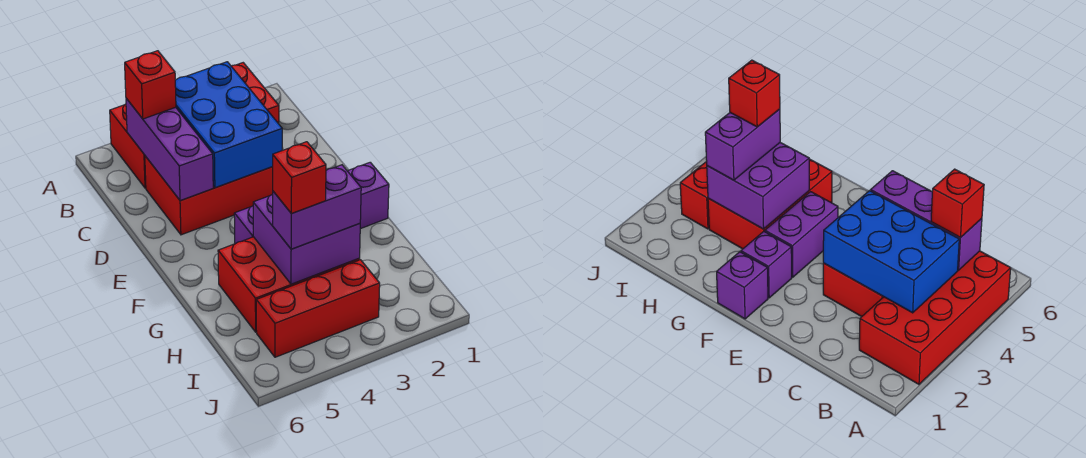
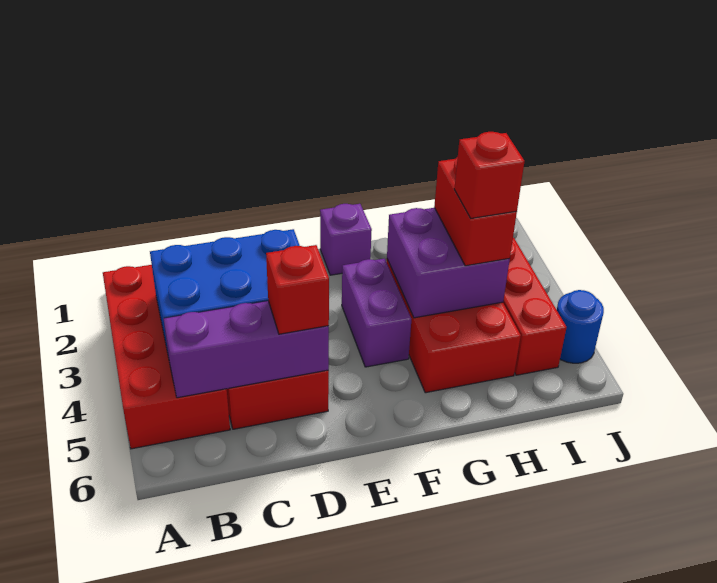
red 1x1 brick [125,51,176,119] -> red 1x1 brick moved to [266,245,329,334]
purple 1x1 brick [741,232,792,298] -> none
purple 1x2 brick [273,165,361,249] -> red 1x2 brick [434,157,517,266]
none -> blue 1x1 round brick [557,290,604,363]

